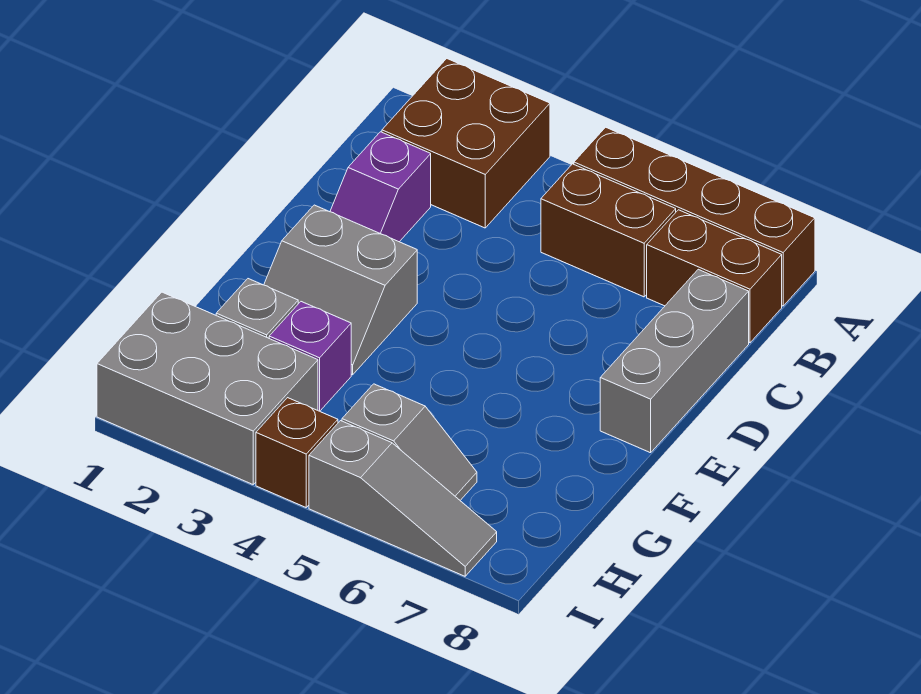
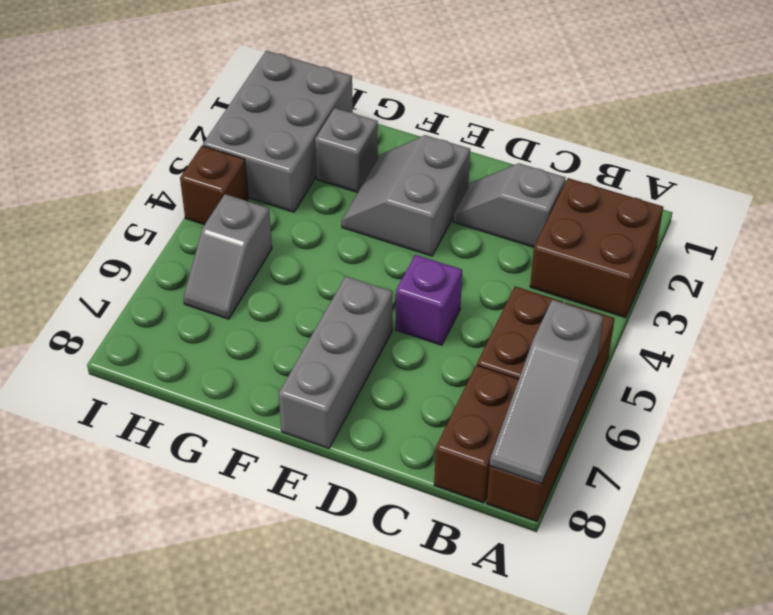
purple 1x2 slope [330,132,431,242] -> grey 1x2 slope [453,163,565,247]
grey 1x3 brick [600,269,749,453] -> grey 1x3 brick turned to [279,276,392,448]
purple 1x1 brick [269,302,351,411] -> purple 1x1 brick moved to [396,255,462,345]
grey 1x3 slope [309,421,497,576] -> grey 1x3 slope moved to [490,300,603,484]

